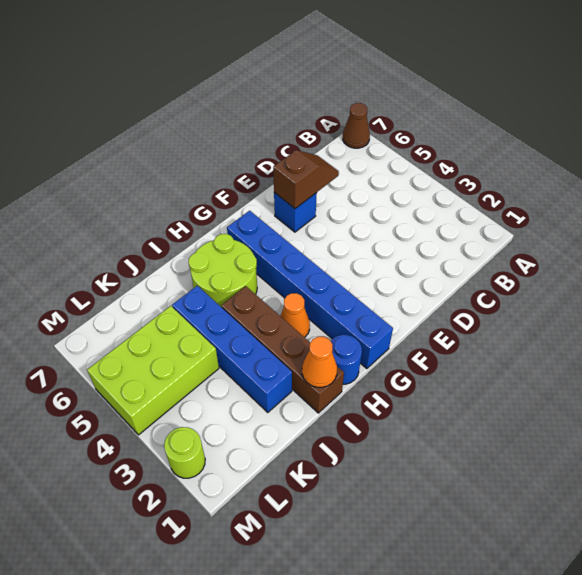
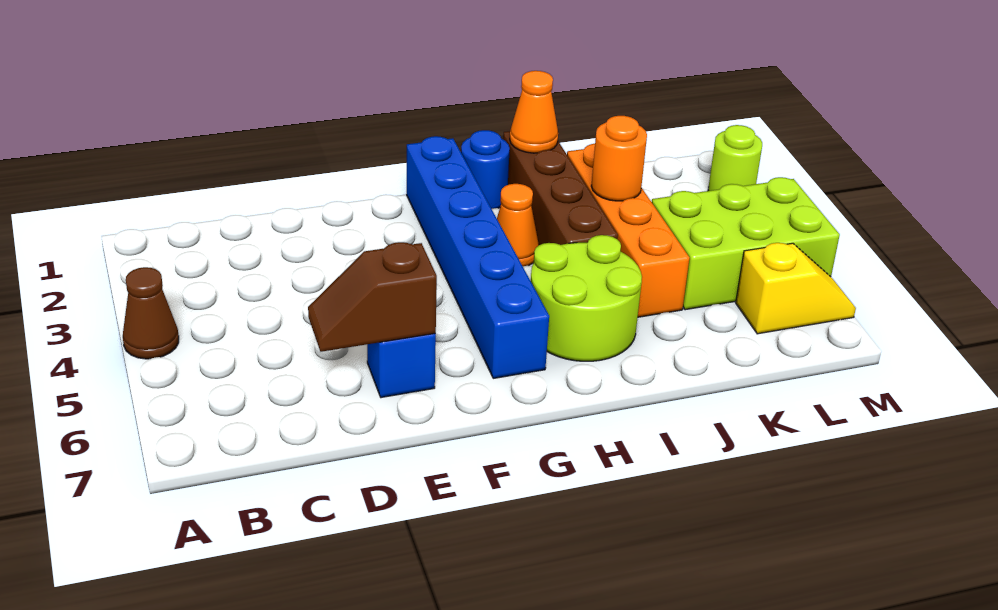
brown 1x1 cone [343,103,370,148] -> brown 1x1 cone moved to [123,267,179,359]
blue 1x4 brick [172,286,292,412] -> orange 1x4 brick [567,144,689,317]
none -> orange 1x1 round brick [591,116,647,201]
none -> yellow 1x2 slope [736,243,856,334]

